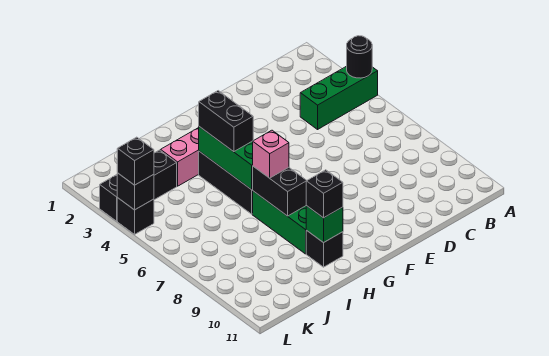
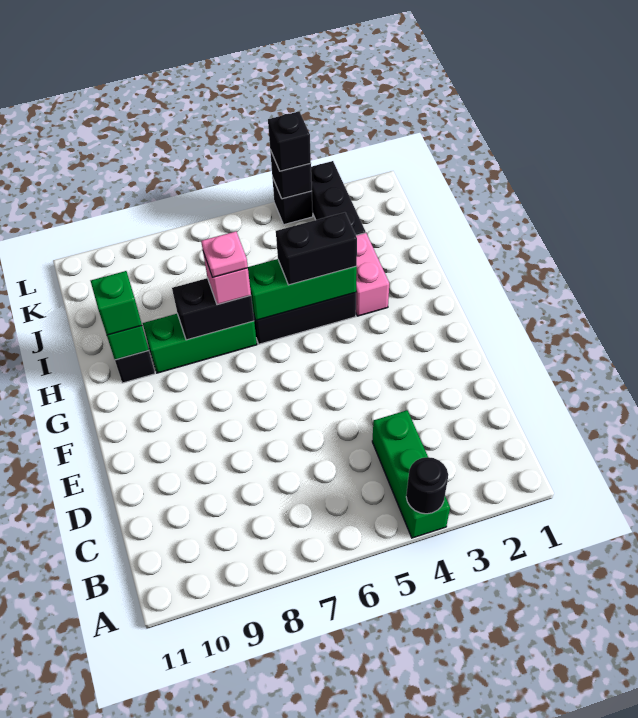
none -> pink 1x1 plate [201,232,248,277]
black 1x1 brick [306,170,343,218] -> green 1x1 brick [91,271,142,335]

